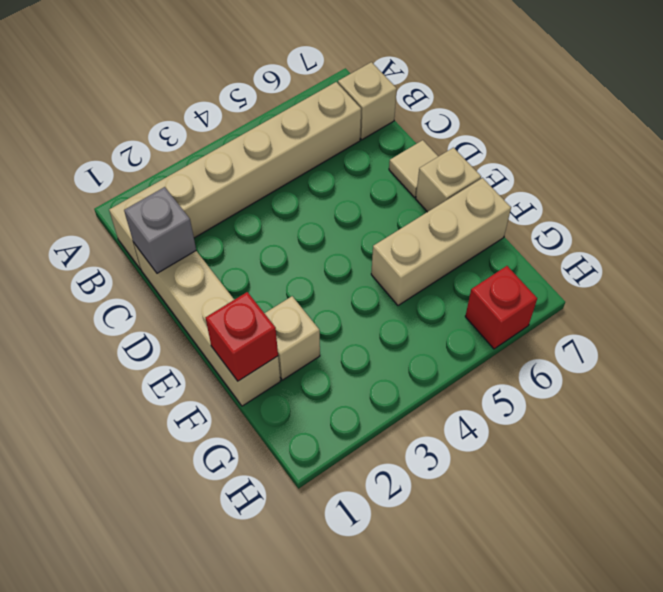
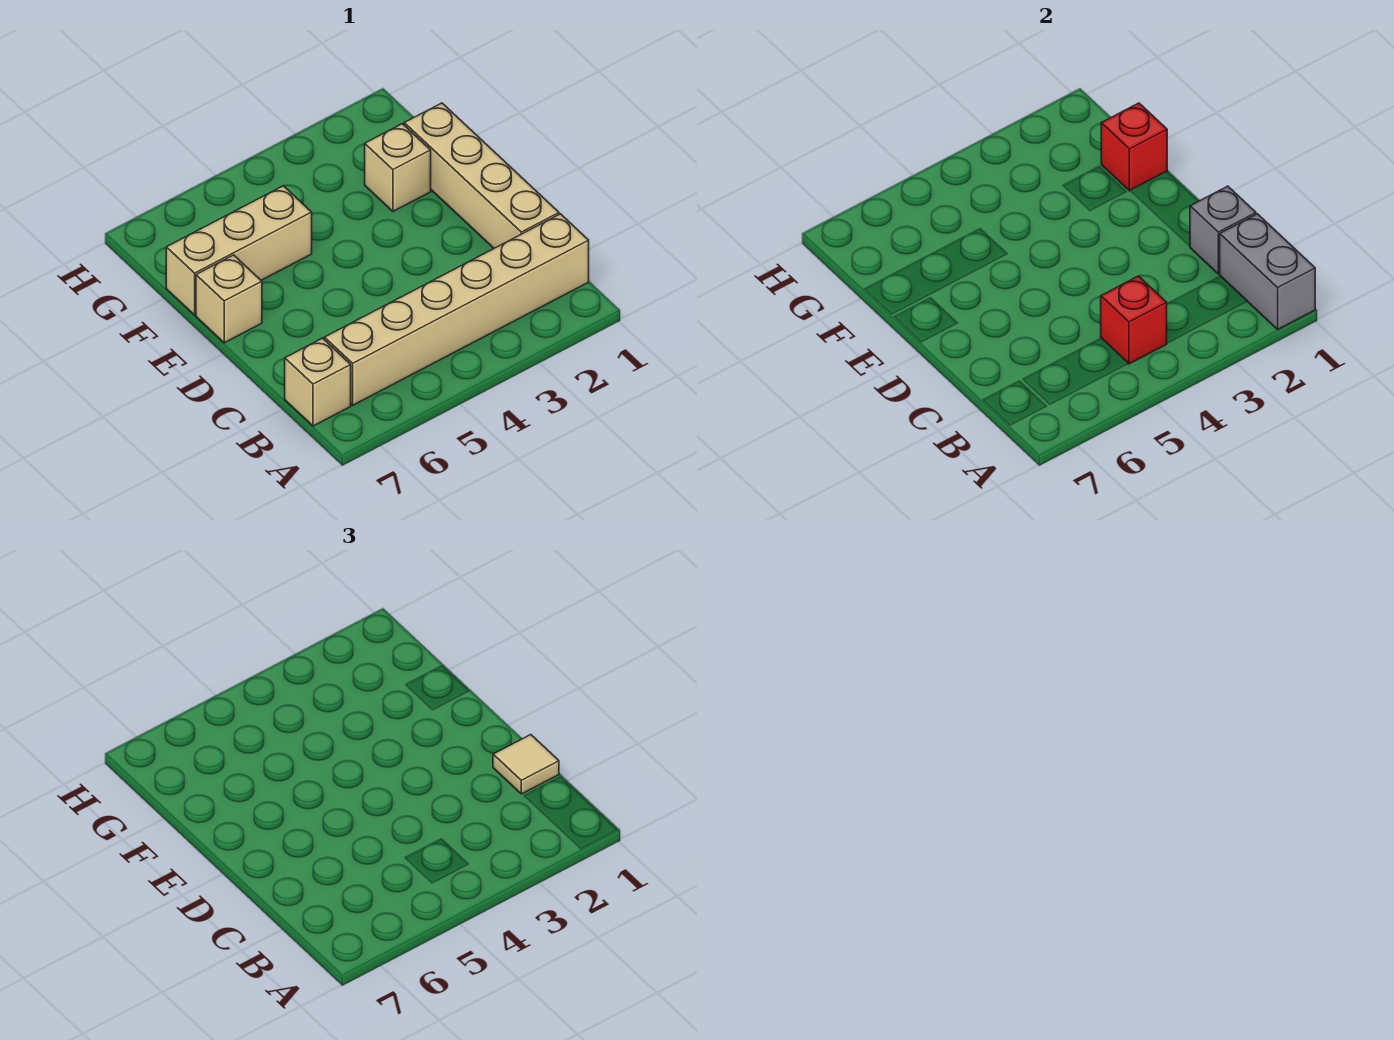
none -> grey 1x2 brick [1220,214,1315,329]
tan 1x1 tile [389,140,438,197] -> tan 1x1 tile moved to [493,735,559,794]
red 1x1 brick [465,266,537,349] -> red 1x1 brick moved to [1101,276,1167,364]

